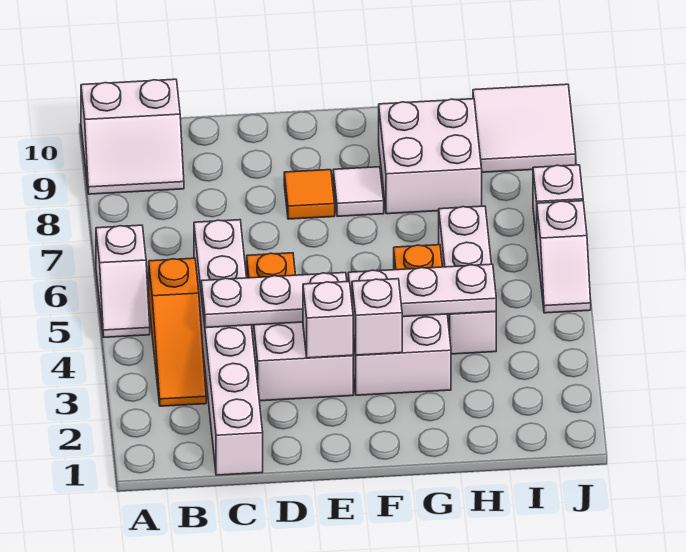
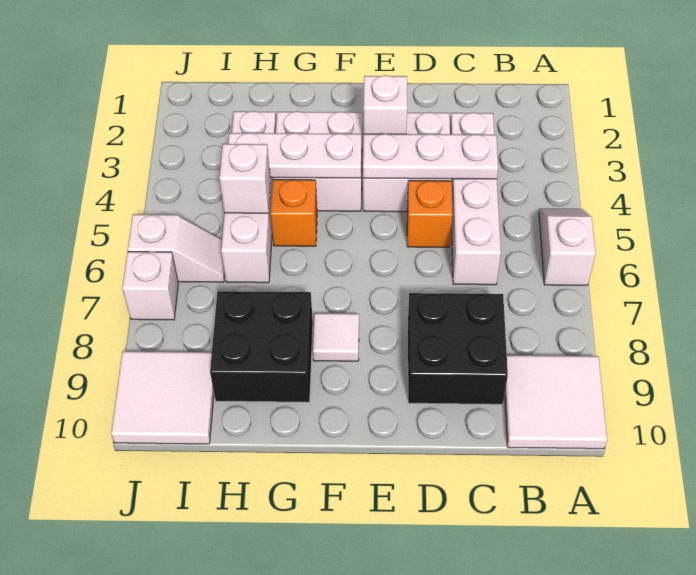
white 2x2 slope [81,79,184,194] -> white 2x2 tile [505,355,607,449]
orange 1x3 slope [149,258,206,406] -> none
white 1x6 brick [194,220,263,475] -> white 1x4 brick [450,113,501,285]
none -> black 2x2 brick [408,293,508,404]
orange 1x1 tile [284,170,335,219] -> none
white 1x1 brick [352,279,402,355] -> white 1x1 brick moved to [219,144,271,213]
white 2x2 brick [379,99,482,214] -> black 2x2 brick [210,291,313,402]
white 1x3 brick [439,206,496,354] -> white 1x4 brick [221,111,276,283]
white 1x2 slope [537,201,591,313] -> white 1x2 slope turned to [128,214,225,282]

